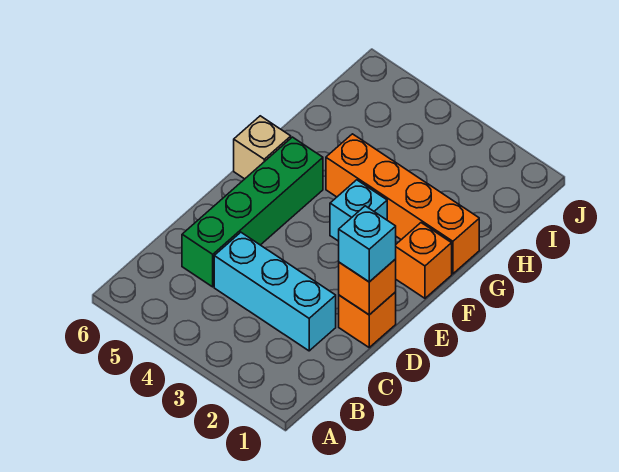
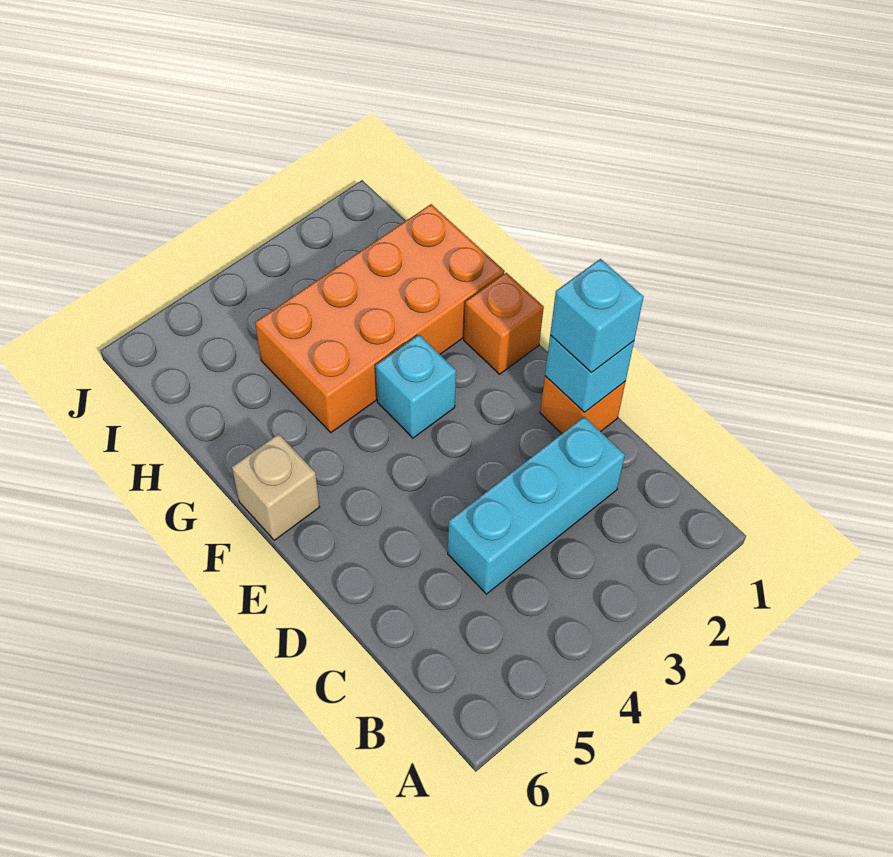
green 1x4 brick [182,137,323,287] -> none
orange 1x1 brick [339,259,396,315] -> cyan 1x1 brick [545,335,634,412]
orange 1x4 brick [326,134,479,274] -> orange 2x4 brick [255,204,505,433]

